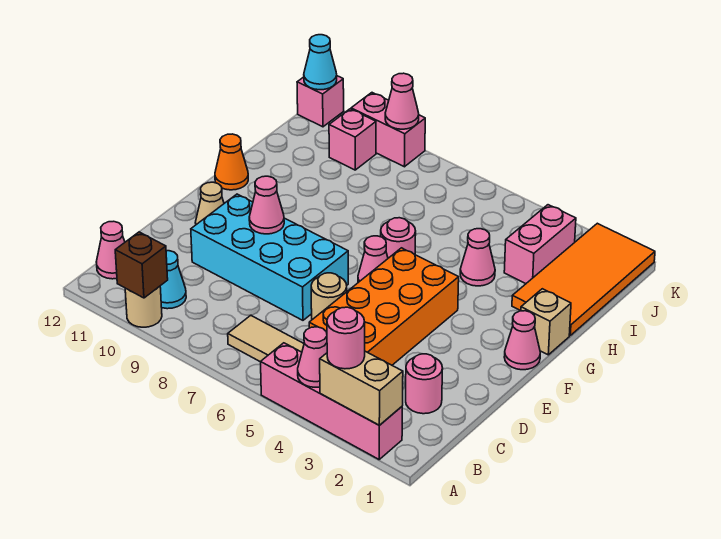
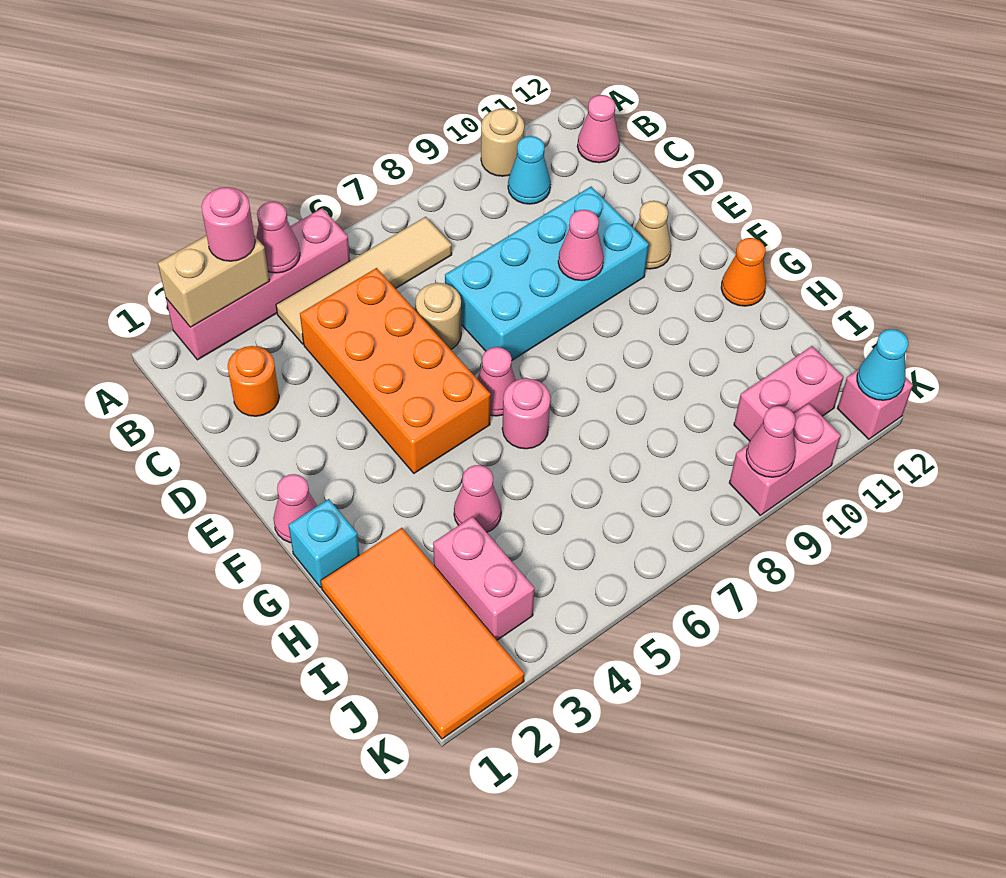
brown 1x1 brick [115,232,168,298] -> none
pink 1x1 round brick [406,354,443,414] -> orange 1x1 round brick [228,346,279,416]
tan 1x1 brick [521,289,571,355] -> cyan 1x1 brick [289,499,359,588]
pink 1x1 brick [329,109,376,170] -> pink 1x2 brick [734,346,843,441]

